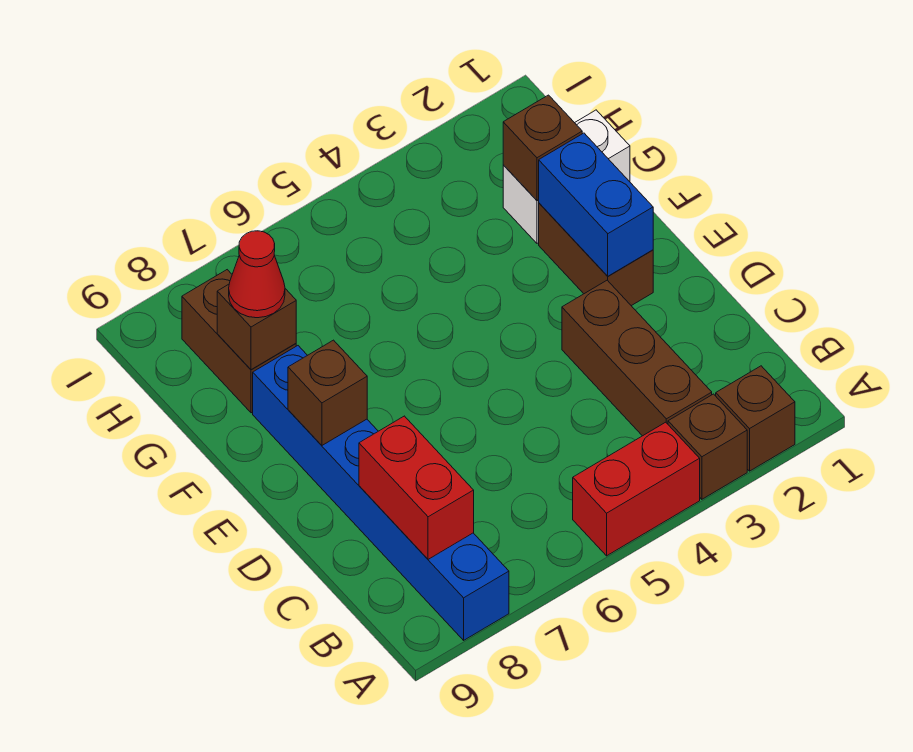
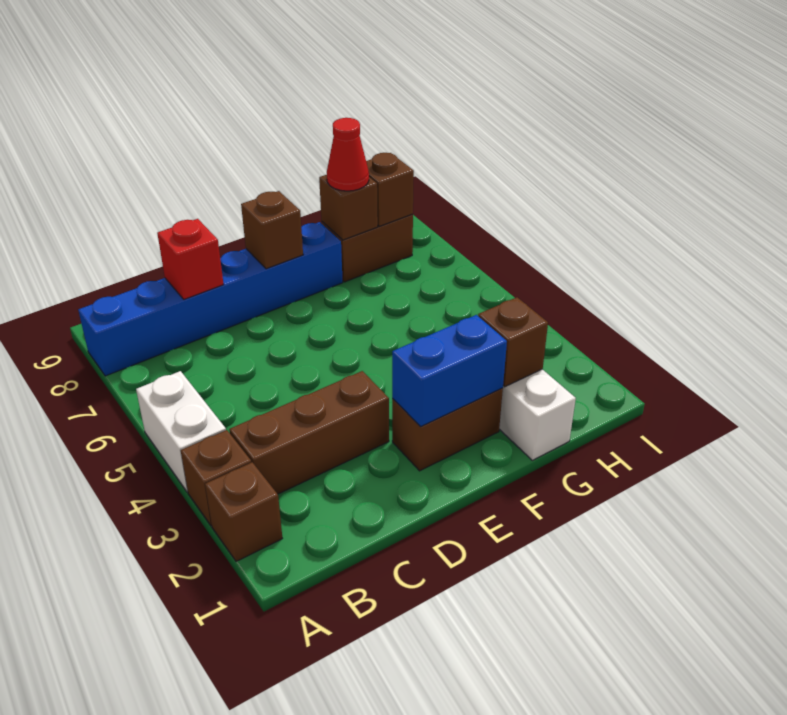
red 1x2 brick [573,422,700,556] -> white 1x2 brick [136,371,226,492]
red 1x2 brick [359,416,474,559] -> red 1x1 brick [157,219,224,299]
none -> brown 1x1 brick [366,153,414,226]

